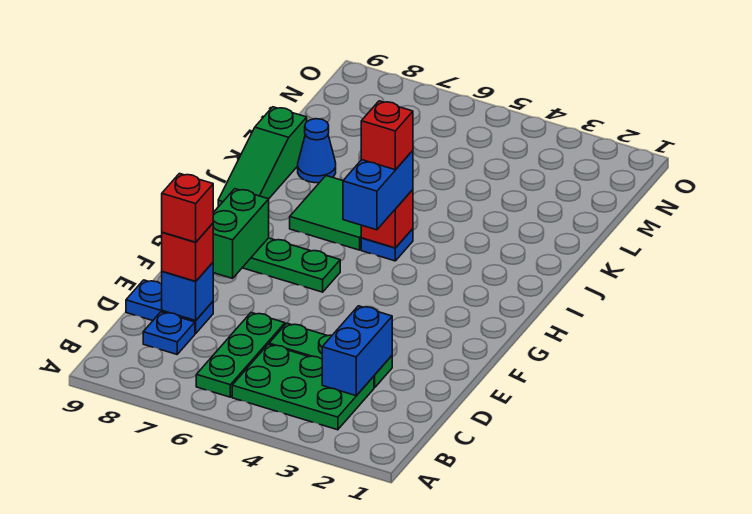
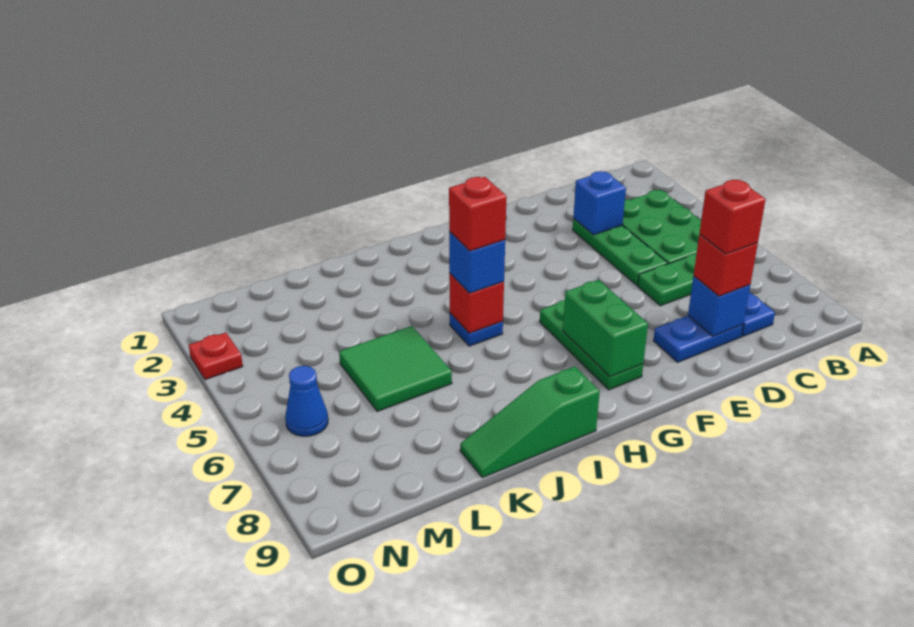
blue 1x2 brick [322,306,392,396] -> blue 1x1 brick [573,171,626,235]
blue 1x2 plate [126,280,213,333] -> blue 1x2 plate turned to [653,316,743,362]
green 1x2 brick [213,189,269,278] -> green 1x2 brick turned to [563,280,648,377]
blue 1x2 brick [343,150,413,230] -> blue 1x1 brick [449,232,505,293]
green 2x2 tile [290,176,361,250] -> green 2x2 tile moved to [339,326,452,412]
green 1x3 slope [218,107,307,207] -> green 1x3 slope turned to [460,367,600,478]
blue 1x1 cone [298,119,336,183] -> blue 1x1 cone moved to [285,366,328,436]
none -> red 1x1 plate [189,333,243,380]

